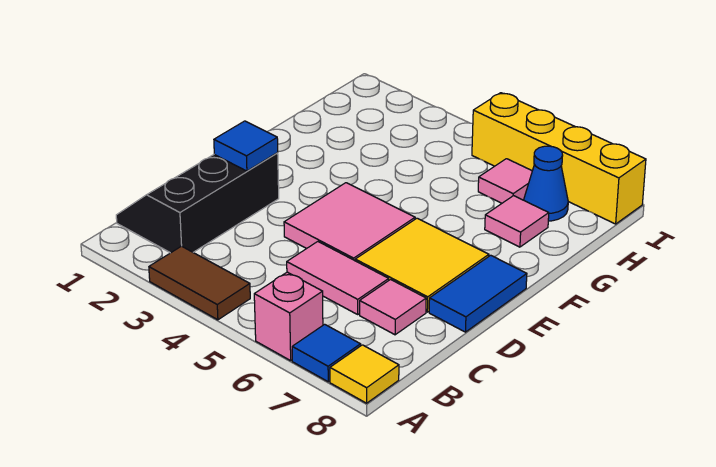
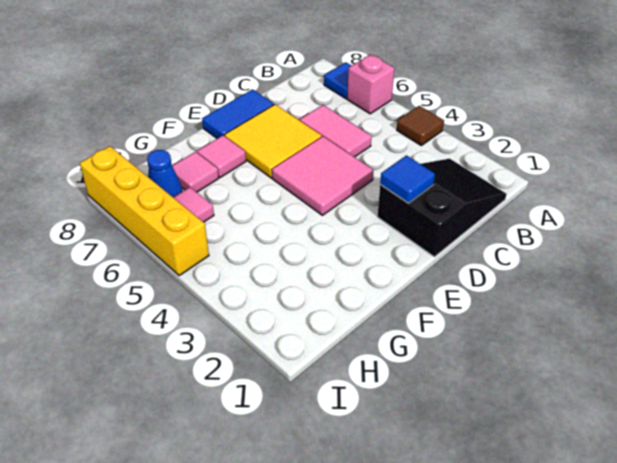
brown 1x2 tile [149,246,250,320] -> brown 1x1 tile [397,106,444,145]
yellow 1x1 tile [330,345,399,403] -> none
black 2x3 slope [116,153,279,253] -> black 2x3 slope turned to [377,159,506,257]
pink 1x1 tile [360,280,426,335] -> pink 1x1 tile moved to [197,135,246,178]

